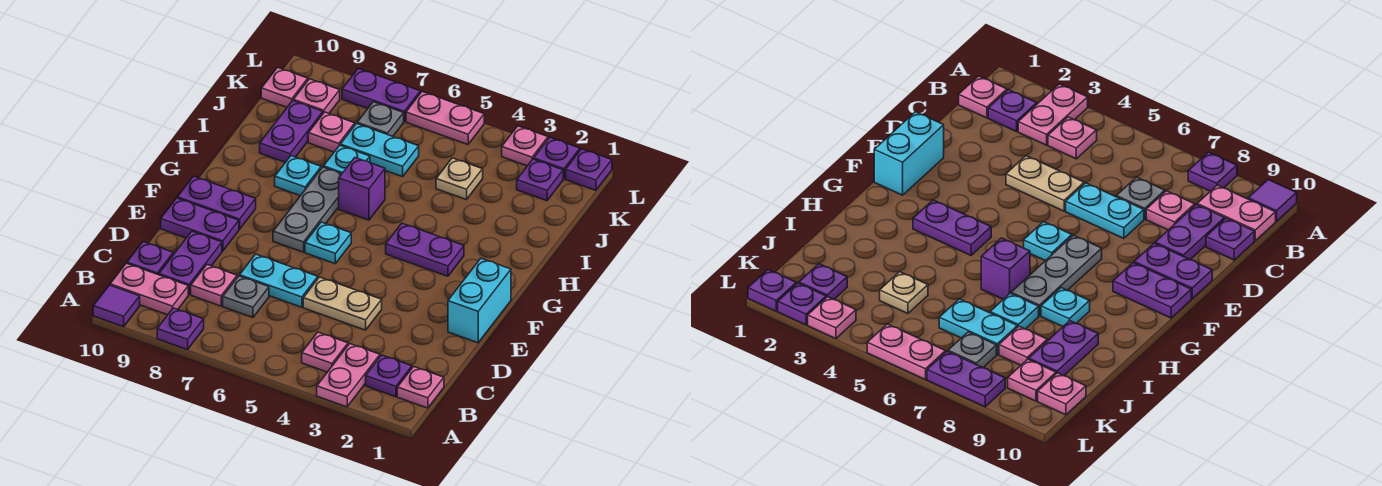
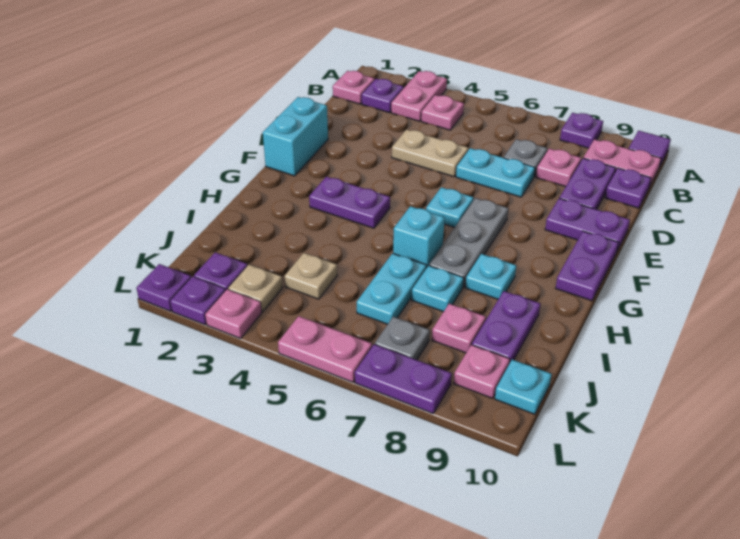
purple 1x2 plate [177,176,256,229] -> purple 1x2 plate turned to [556,231,619,301]
purple 1x1 brick [339,158,385,220] -> cyan 1x1 brick [393,206,445,267]
cyan 1x2 plate [340,124,419,177] -> cyan 1x2 plate turned to [357,253,427,324]
none -> tan 1x1 plate [228,265,283,312]
pink 1x1 plate [261,67,308,107] -> cyan 1x1 plate [495,360,552,414]

